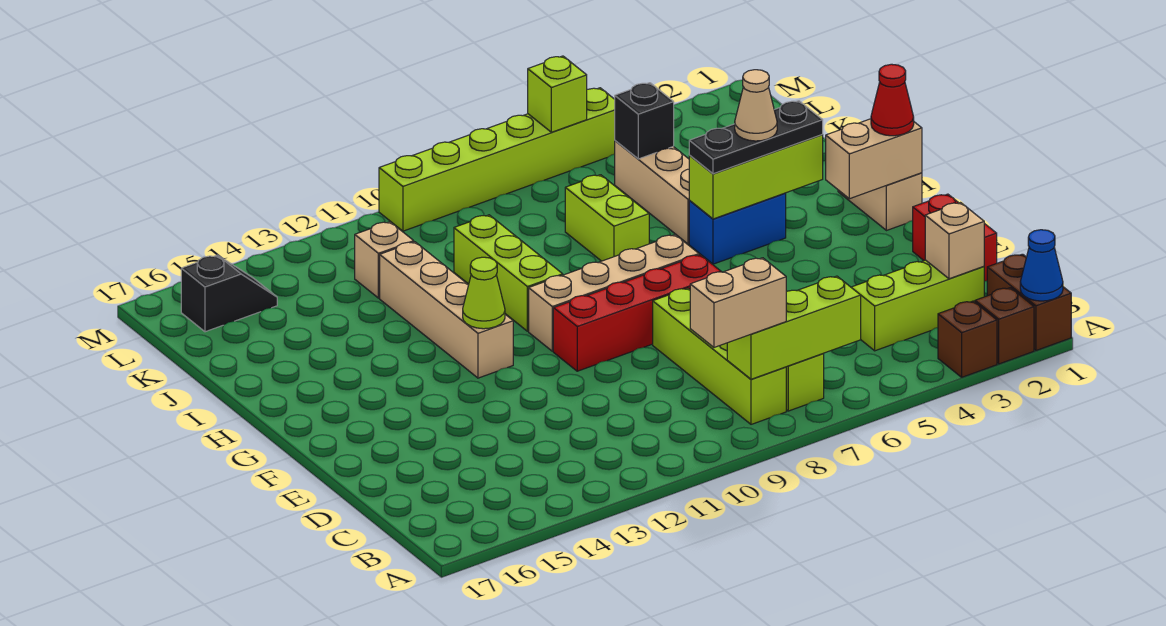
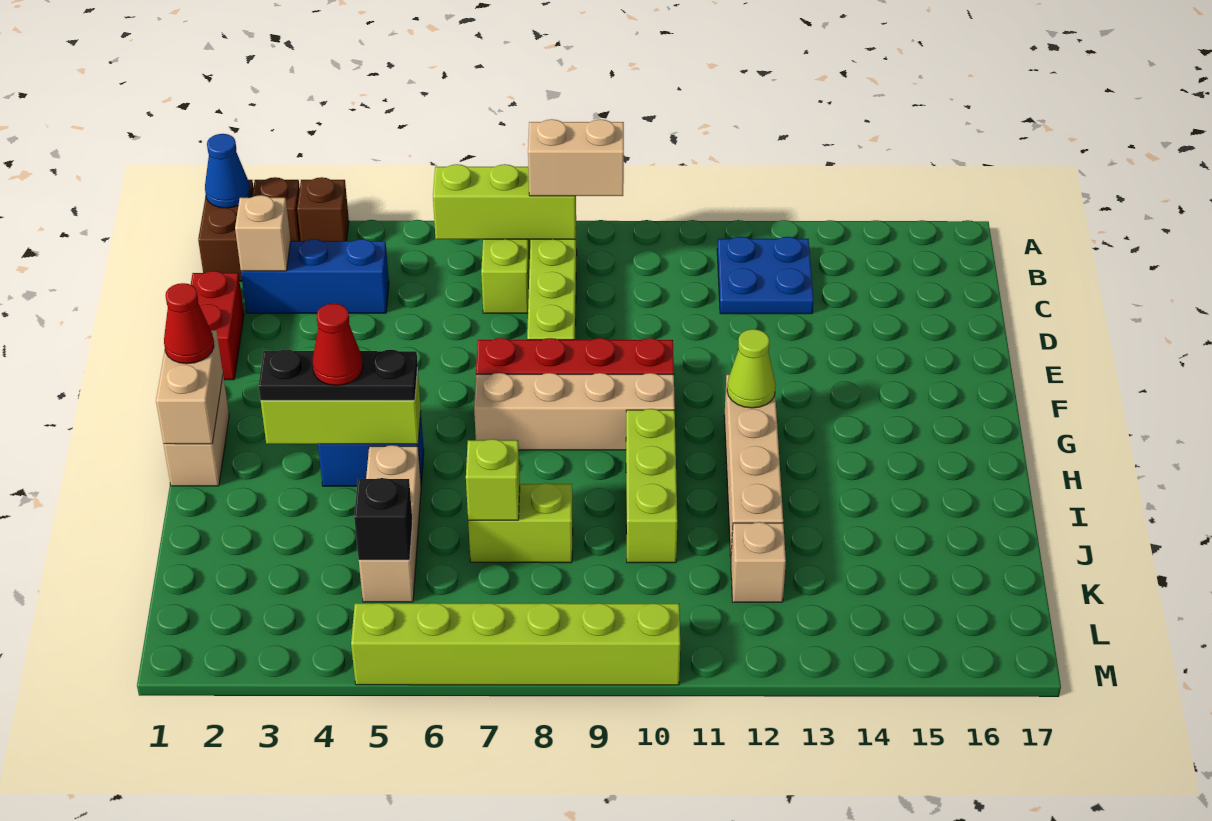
none -> blue 2x2 plate [717,237,813,314]
lime 1x3 brick [851,260,984,351] -> blue 1x3 brick [241,239,389,313]
tan 1x2 brick [826,119,922,199] -> tan 1x2 brick turned to [156,330,223,444]
tan 1x1 cone [735,70,777,141] -> red 1x1 cone [312,304,363,385]
lime 1x2 brick [565,175,649,261] -> lime 1x2 brick turned to [468,483,573,563]
black 1x2 slope [181,255,277,332] -> none
lime 1x1 brick [528,56,587,132] -> lime 1x1 brick moved to [466,439,520,521]

